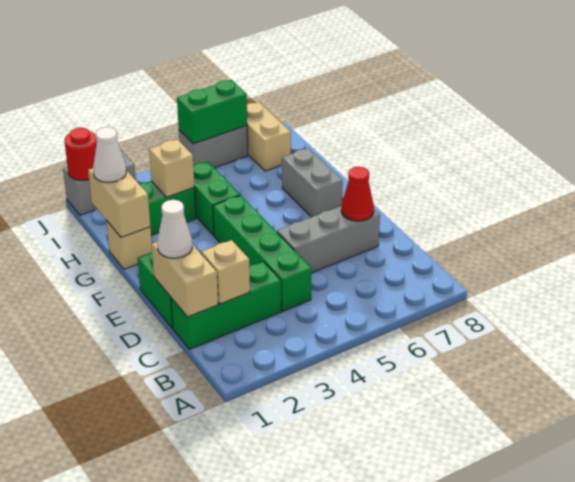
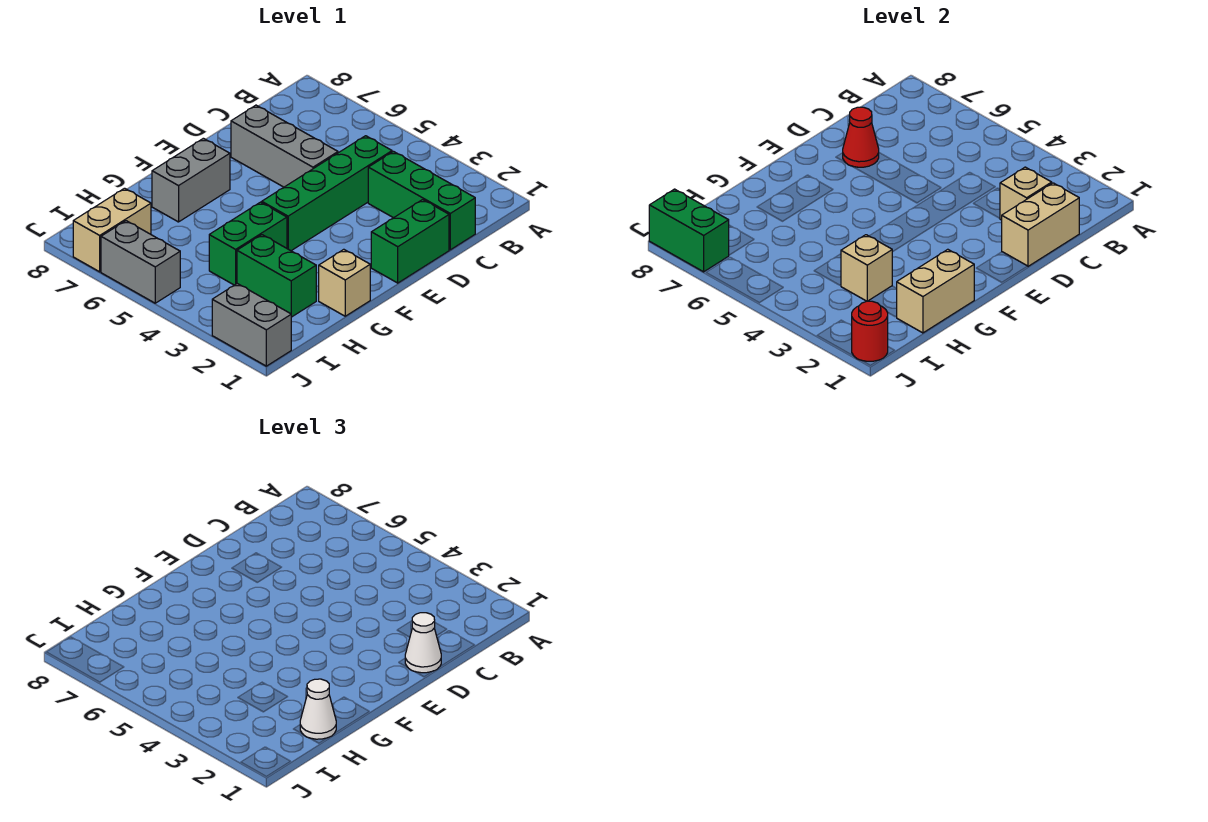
green 1x2 brick [177,80,247,144] -> green 1x2 brick moved to [649,189,729,272]

